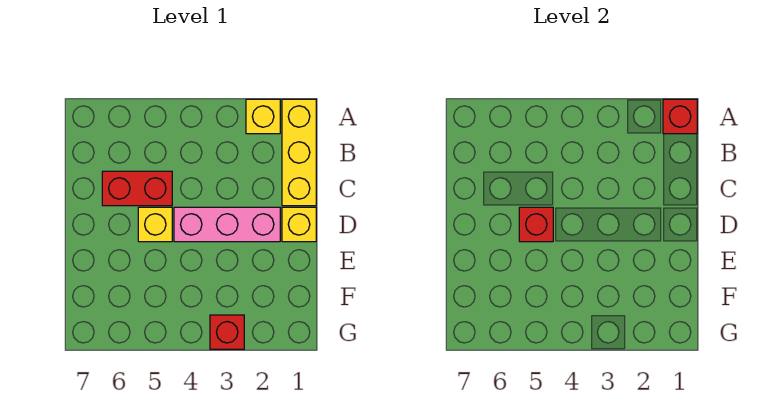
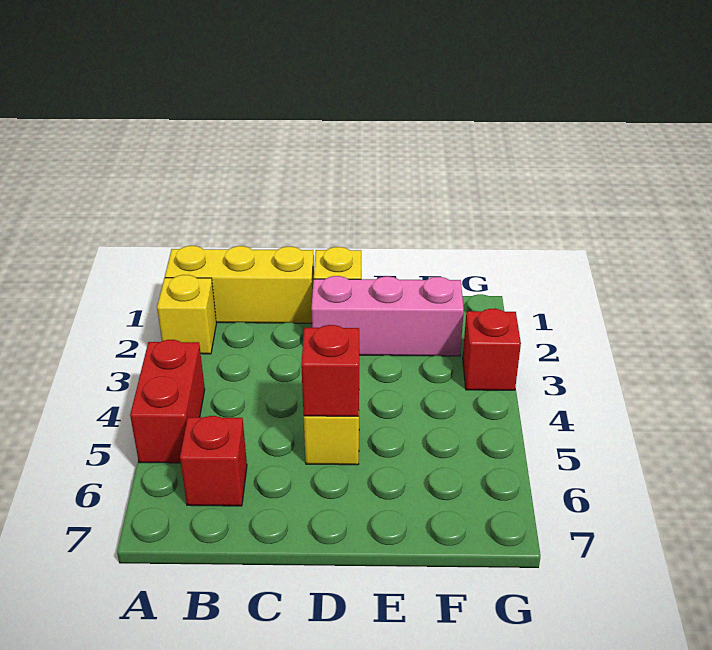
red 1x1 brick [663,99,697,134] -> red 1x1 brick moved to [180,416,247,506]
red 1x2 brick [102,171,172,206] -> red 1x2 brick moved to [130,340,205,463]
pink 1x3 brick [174,207,280,242] -> pink 1x3 brick turned to [311,276,464,356]

